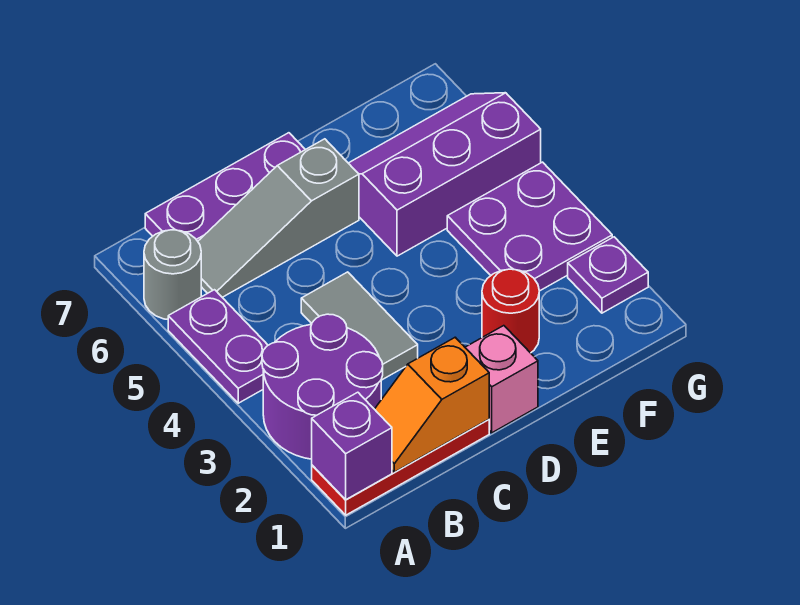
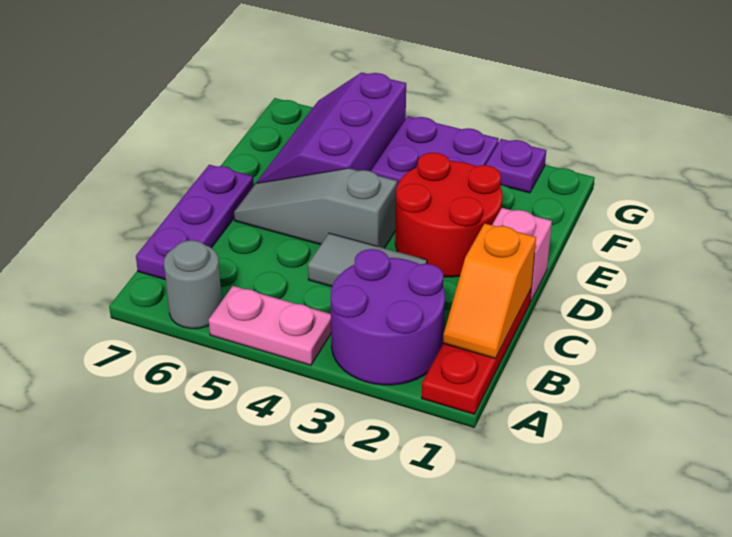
purple 1x1 brick [312,392,392,500] -> none
purple 1x2 plate [168,290,268,403] -> pink 1x2 plate [209,286,331,365]
grey 1x3 slope [198,139,359,297] -> grey 1x3 slope turned to [234,168,397,248]
red 1x1 round brick [482,269,539,353] -> red 2x2 round brick [395,153,503,277]

